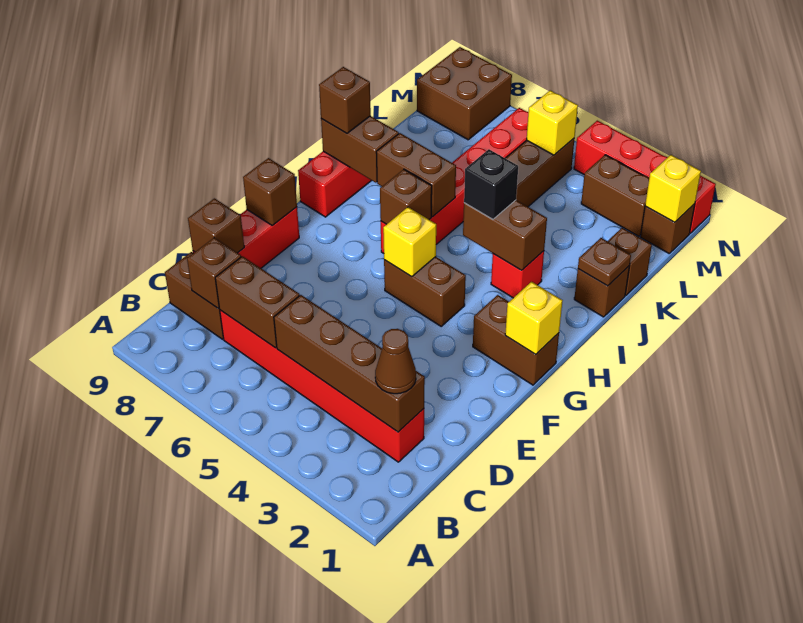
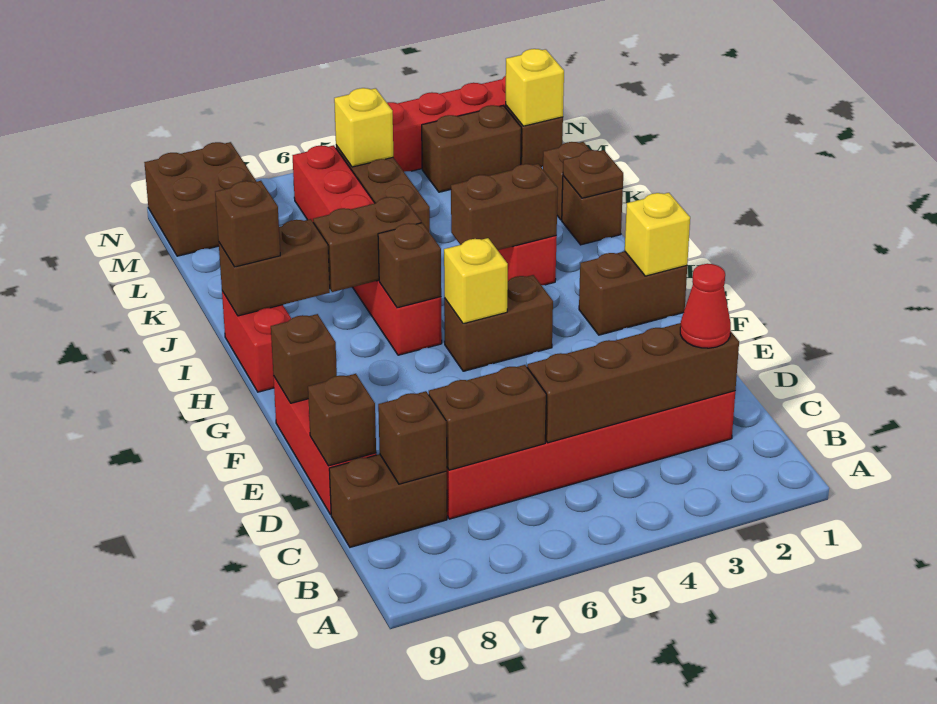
brown 1x1 cone [375,329,416,394] -> red 1x1 cone [680,264,731,348]
black 1x1 brick [464,149,518,219] -> none

